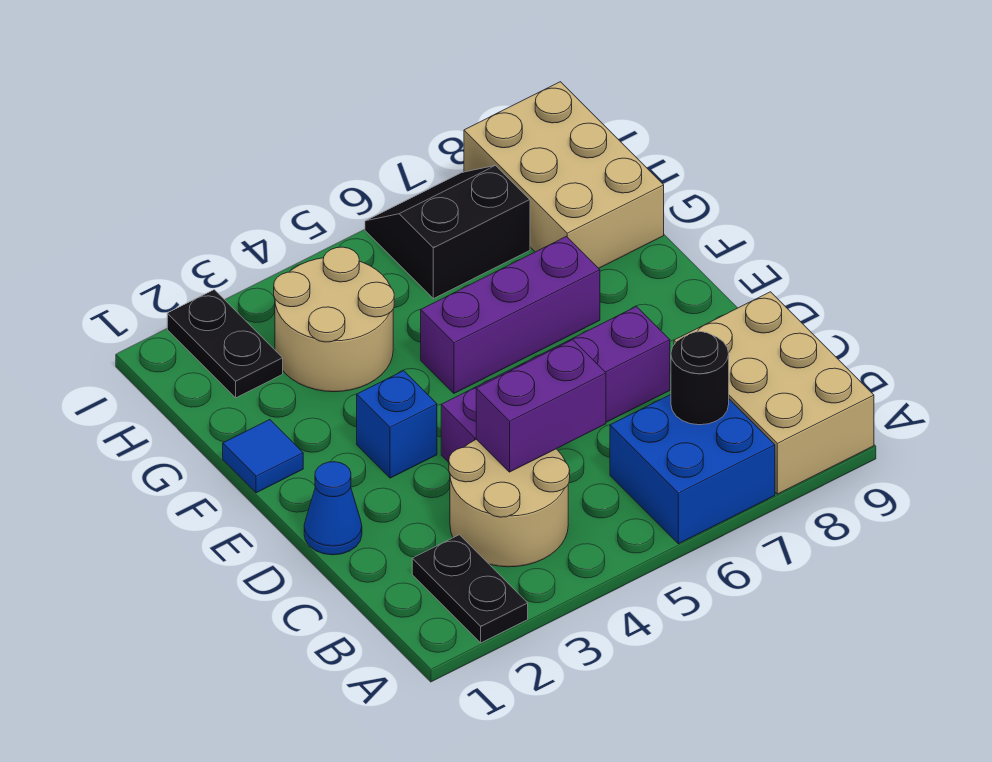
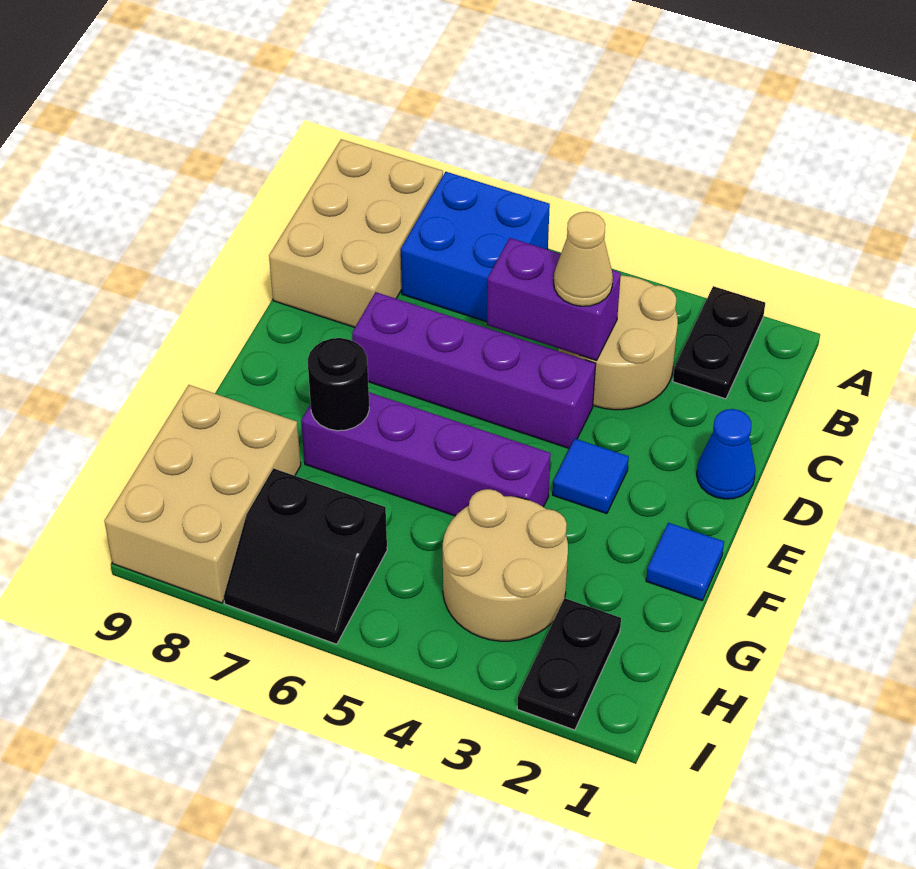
black 1x1 round brick [671,332,729,425] -> black 1x1 round brick moved to [308,338,369,431]
none -> tan 1x1 cone [554,212,613,306]
blue 1x1 brick [357,371,437,478] -> blue 1x1 tile [553,439,629,514]
purple 1x3 brick [421,236,600,393] -> purple 1x4 brick [301,392,551,516]

